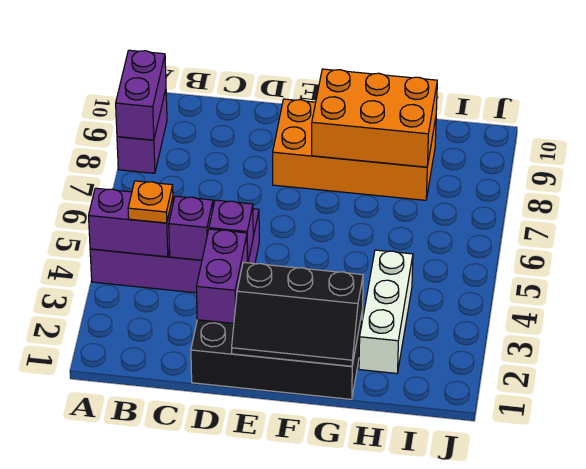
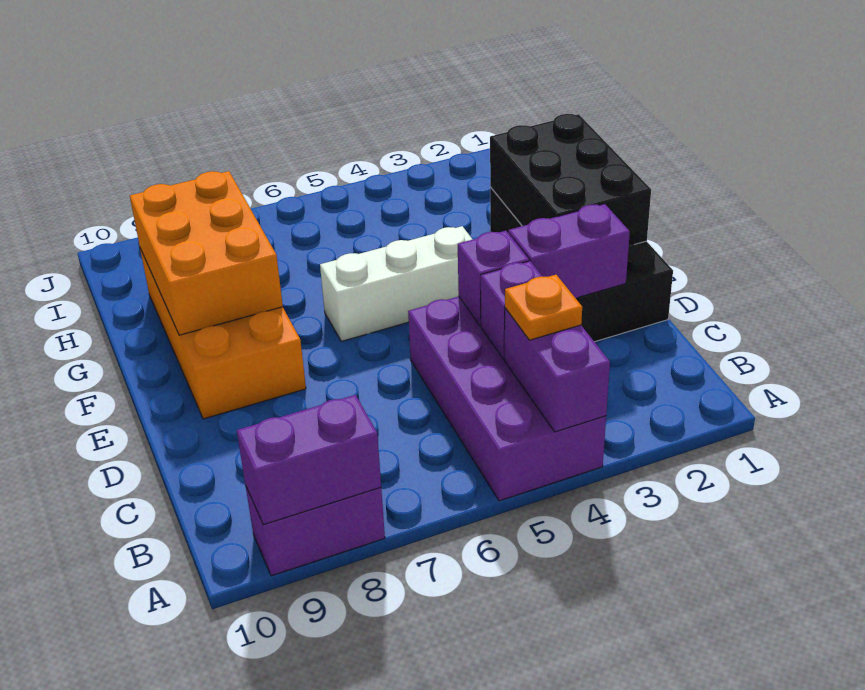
black 2x3 slope [232,262,363,366] -> black 2x3 brick [490,114,651,246]
white 1x3 brick [359,250,413,373] -> white 1x3 brick moved to [320,226,473,341]

